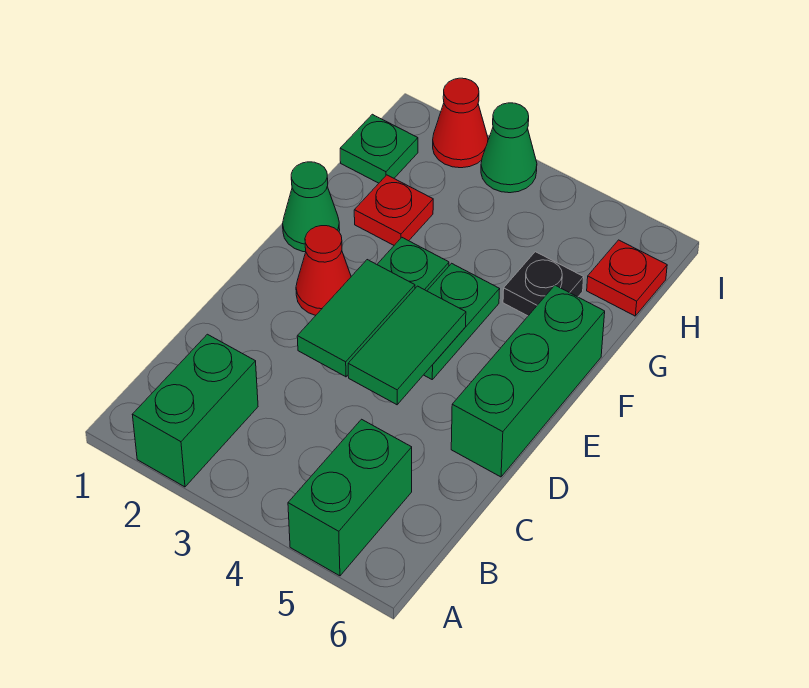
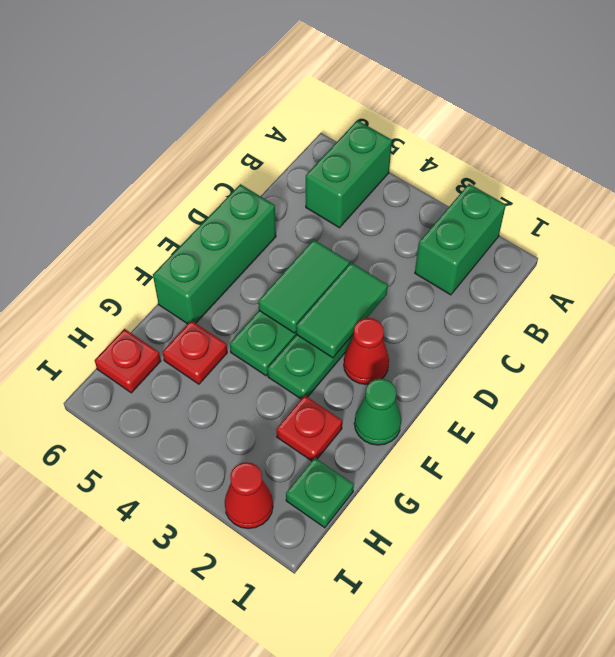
black 1x1 plate [503,252,584,316] -> red 1x1 plate [162,321,227,384]
green 1x1 cone [481,103,537,193] -> none

